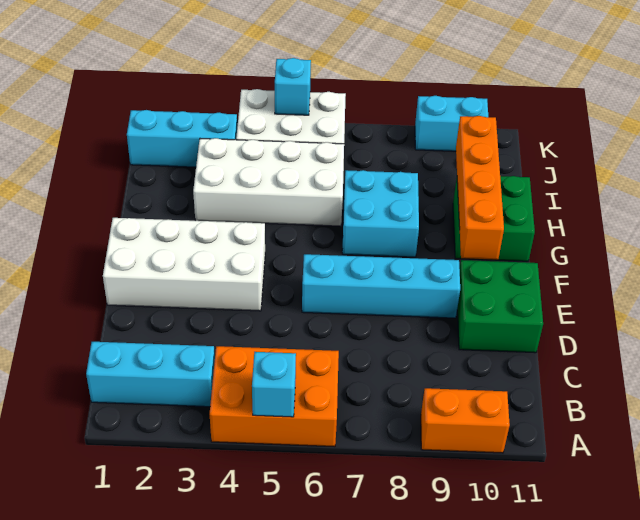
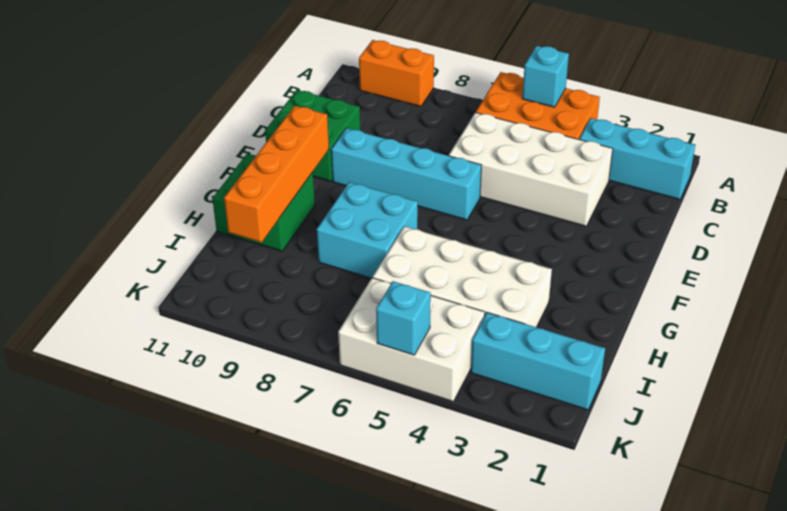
white 2x4 brick [103,218,265,311] -> white 2x4 brick moved to [449,113,613,226]
cyan 1x2 brick [415,96,488,151] -> none

